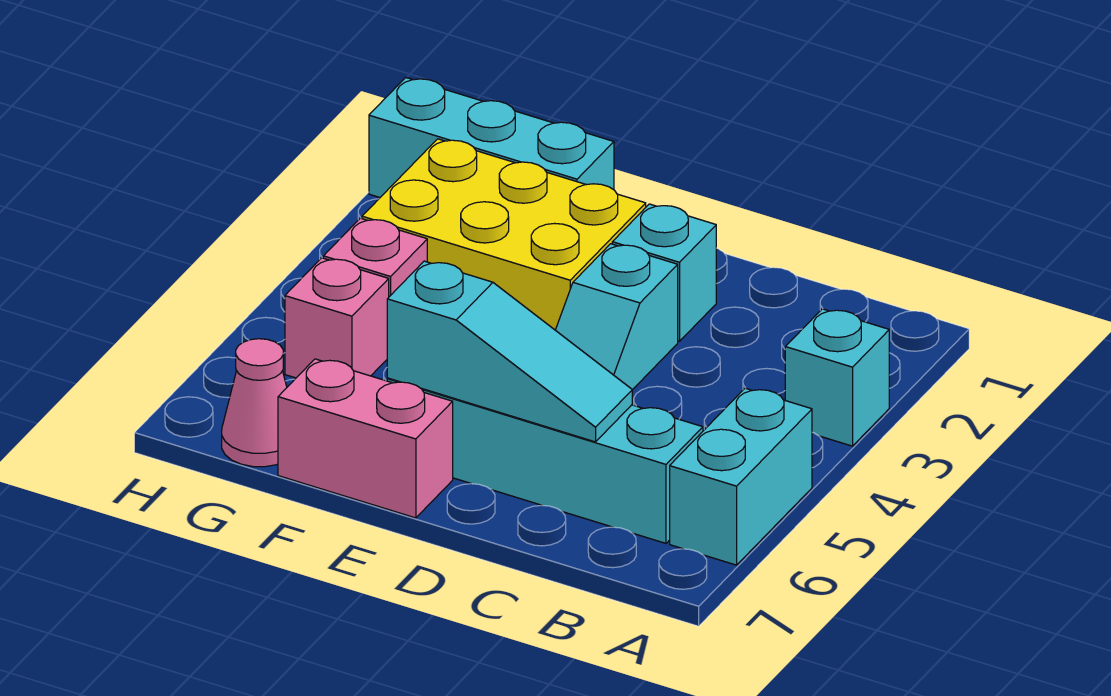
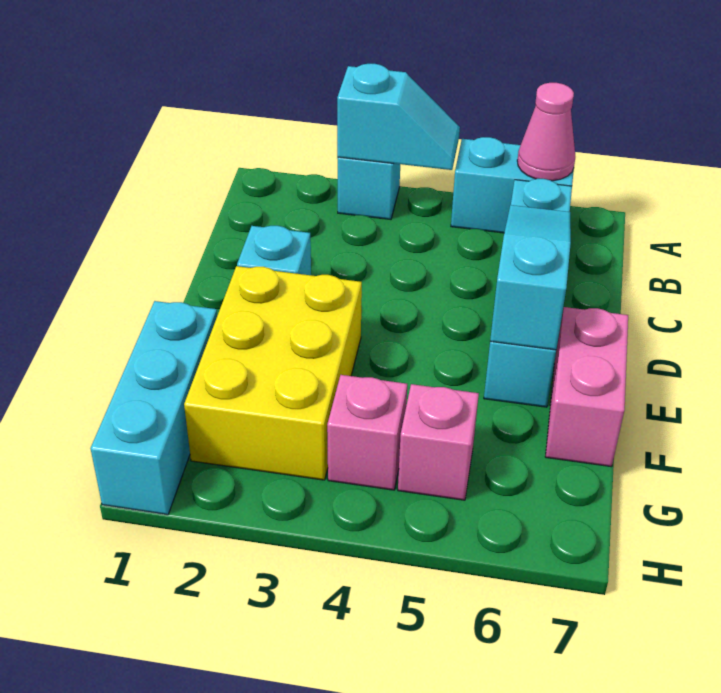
cyan 1x2 slope [556,244,678,390] -> cyan 1x2 slope moved to [337,64,460,170]
pink 1x1 cone [222,339,287,467] -> pink 1x1 cone moved to [517,83,575,181]

